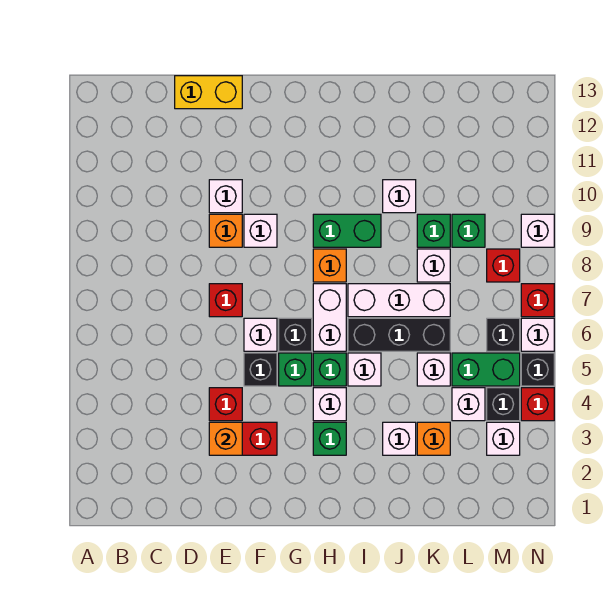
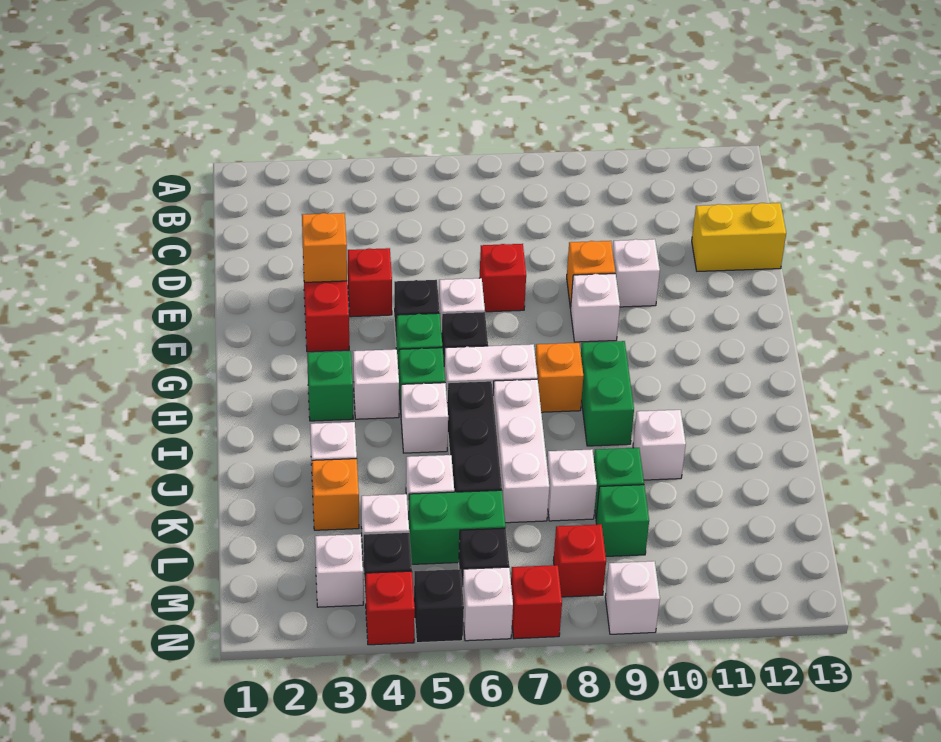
yellow 1x2 brick [175,76,242,109] -> yellow 1x2 brick turned to [692,203,786,271]
green 1x2 brick [452,353,520,386] -> green 1x2 brick turned to [409,490,506,564]

